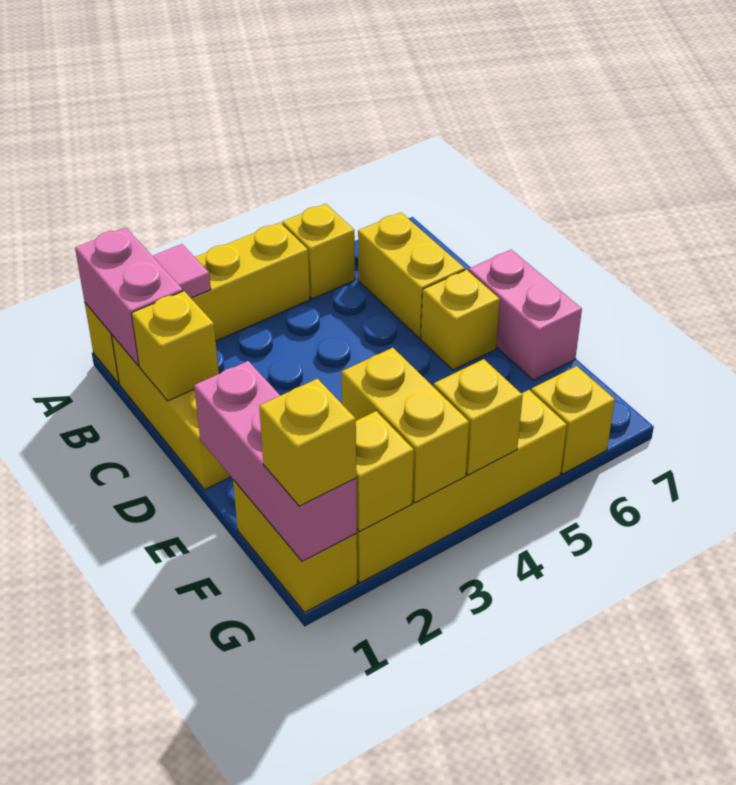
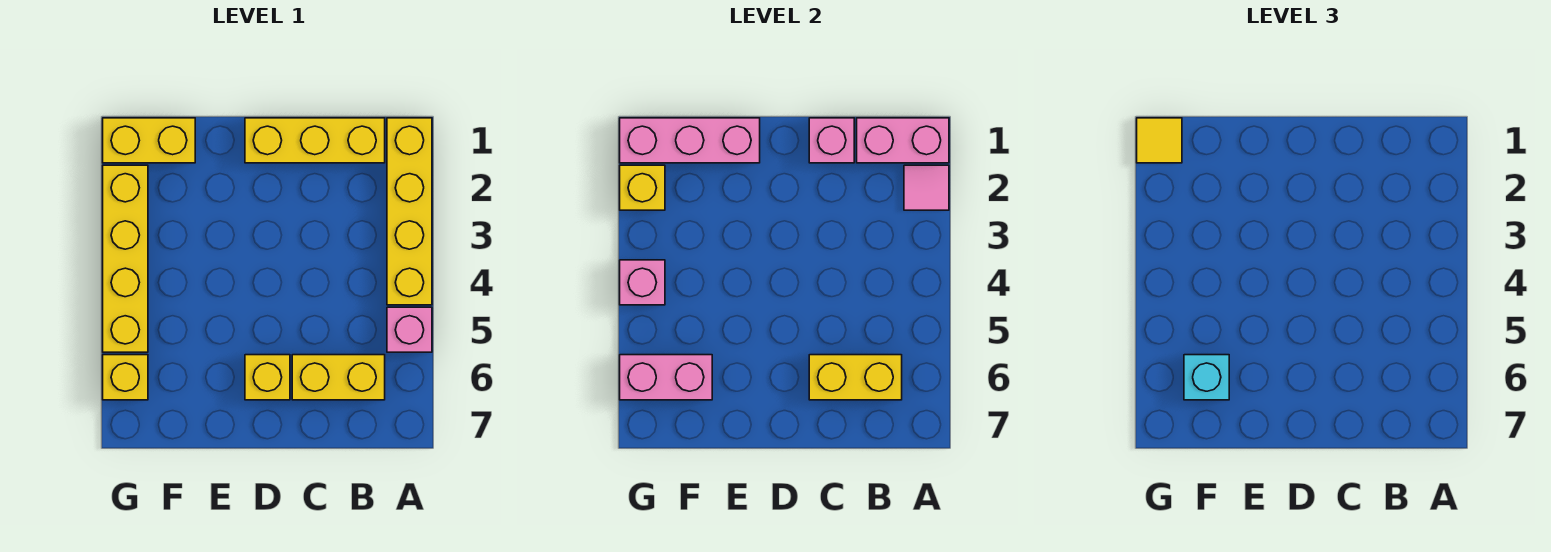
yellow 1x1 brick [282,204,355,299] -> pink 1x1 brick [387,307,432,352]
yellow 1x1 brick [132,291,219,401] -> pink 1x1 brick [809,118,854,163]
pink 1x2 brick [469,250,582,380] -> pink 1x2 brick moved to [620,355,712,400]
yellow 1x2 brick [342,348,469,503] -> yellow 1x2 brick moved to [809,355,902,400]
none -> cyan 1x1 brick [1184,355,1229,400]
yellow 1x1 brick [259,379,356,506] -> yellow 1x1 tile [1137,118,1182,163]
yellow 1x1 brick [434,359,523,475] -> pink 1x1 brick [620,260,665,305]

